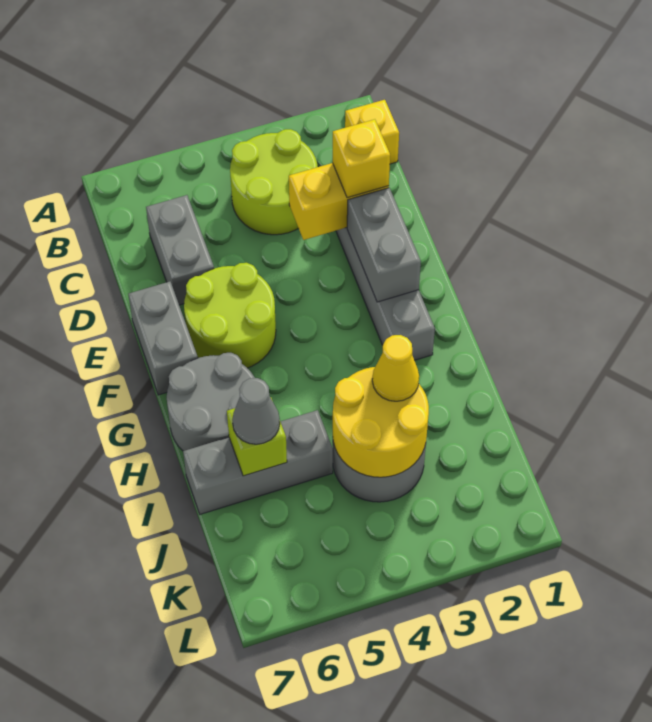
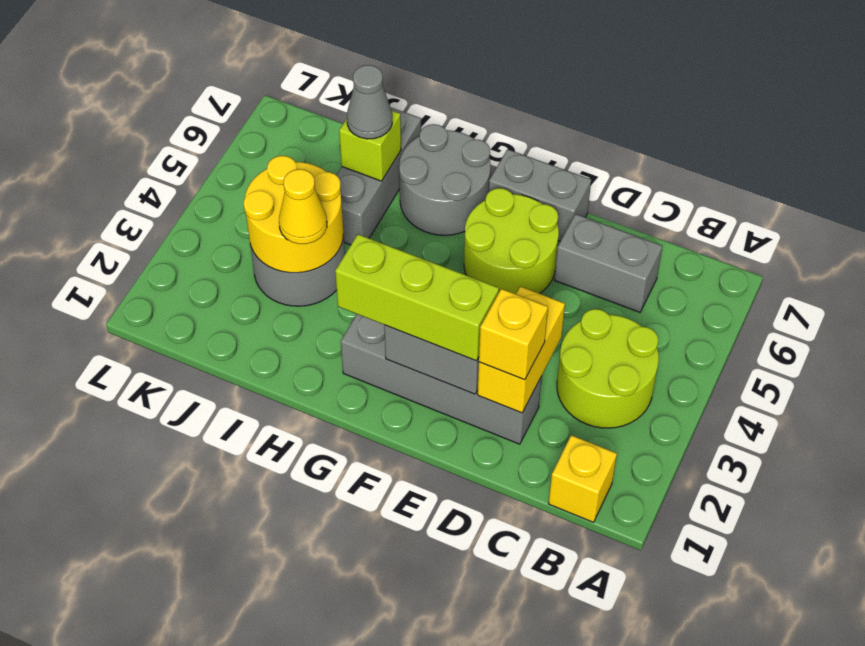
none -> lime 1x3 brick [335,234,499,361]

